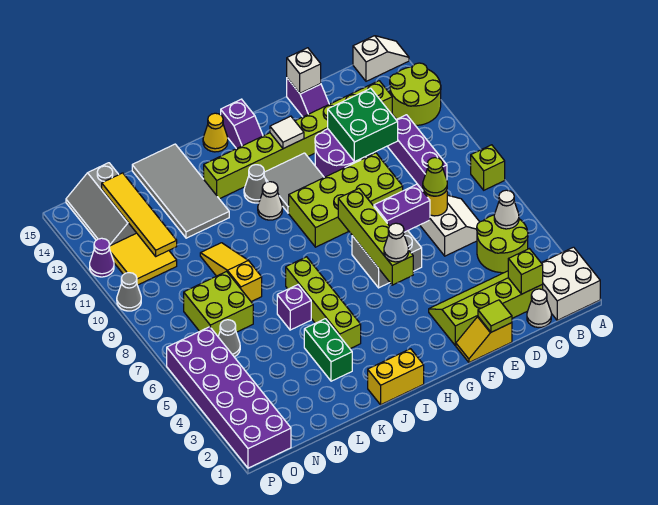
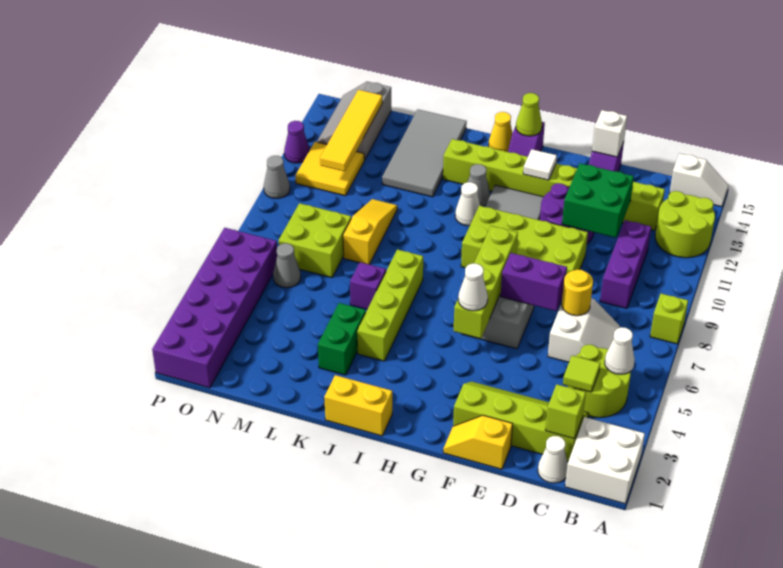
lime 1x1 cone [423,158,447,196] -> lime 1x1 cone moved to [516,93,542,136]
lime 1x1 tile [478,300,512,332] -> lime 1x1 tile moved to [563,356,600,392]

